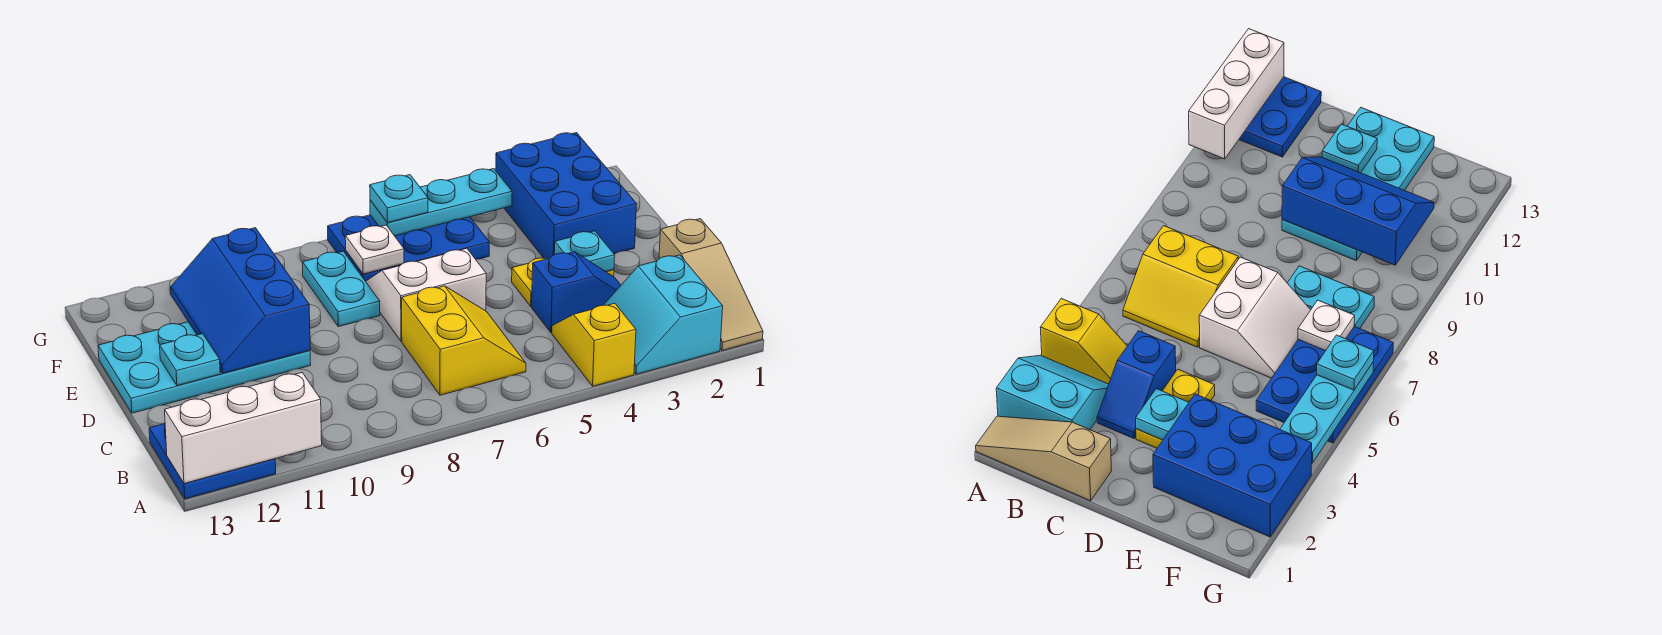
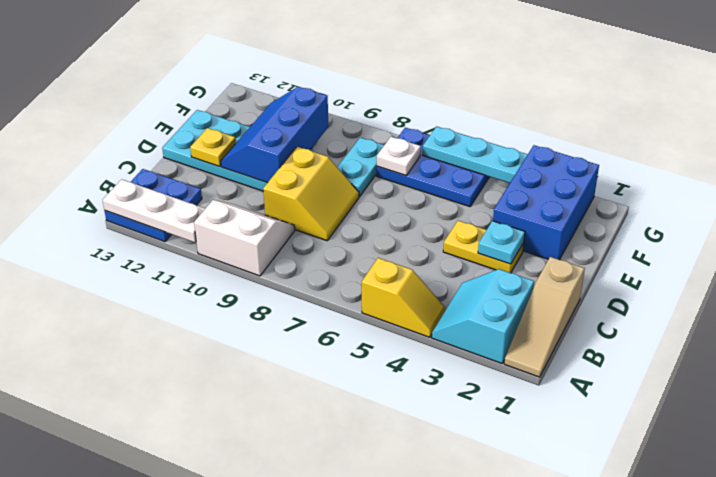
yellow 1x2 slope [552,303,636,386] -> yellow 1x2 slope turned to [362,258,445,337]
white 1x3 brick [165,373,322,483] -> white 1x3 plate [103,179,205,242]
yellow 2x2 slope [402,286,526,395] -> yellow 2x2 slope moved to [263,147,359,241]
blue 1x2 slope [532,252,621,333] -> none
white 2x2 slope [366,248,486,341] -> white 2x2 slope moved to [194,200,295,276]
cyan 1x1 plate [160,334,220,386] -> yellow 1x1 plate [190,128,236,166]
cyan 1x1 plate [370,175,428,223] -> none

